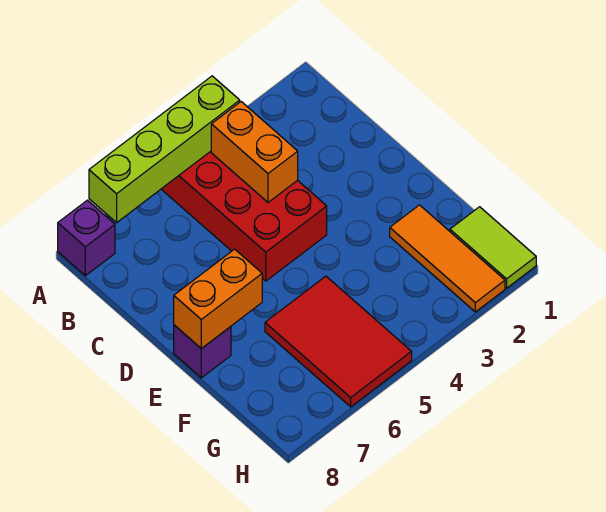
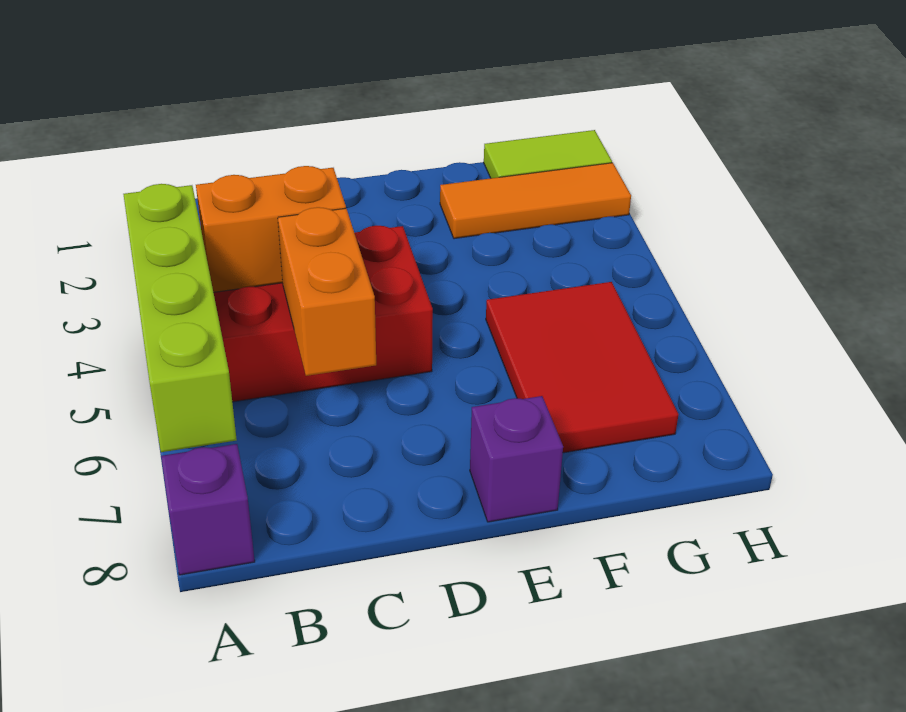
orange 1x2 brick [174,249,262,349] -> orange 1x2 brick moved to [278,207,376,376]
red 2x3 tile [265,276,412,407] -> red 2x3 tile turned to [486,282,679,453]

